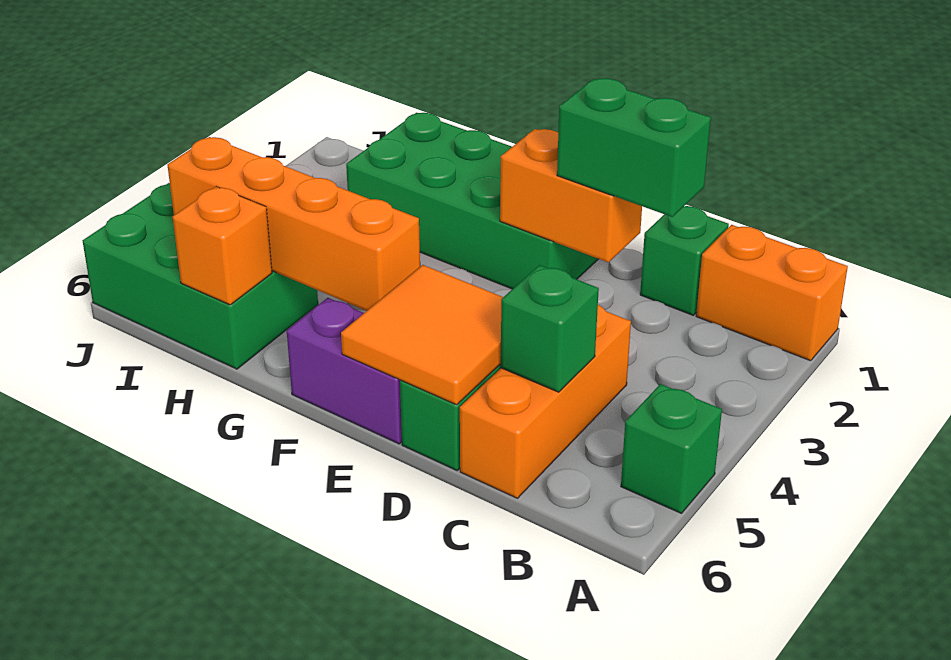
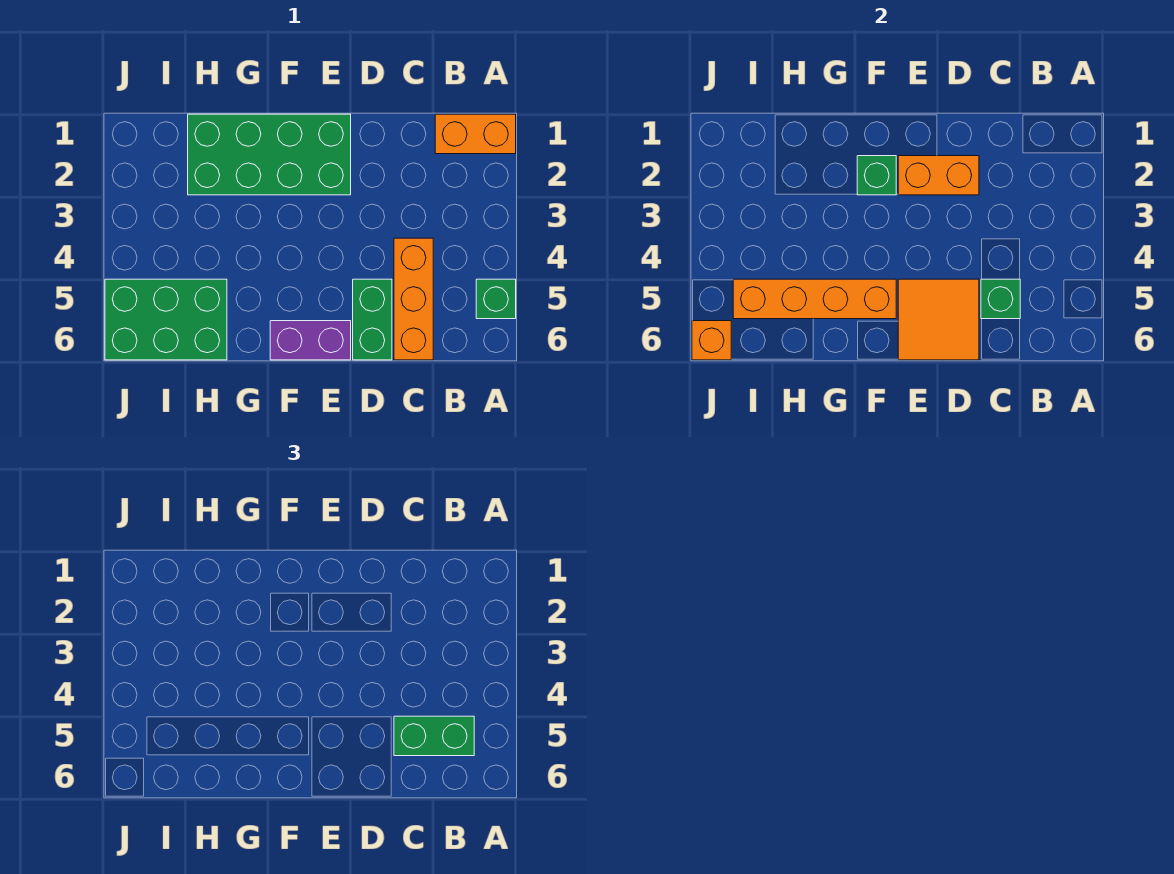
green 1x1 brick [640,206,729,315] -> green 1x1 brick moved to [857,156,896,195]
green 1x2 brick [557,78,711,217] -> green 1x2 brick moved to [394,716,474,756]
orange 1x1 brick [173,187,272,305] -> orange 1x1 brick moved to [692,321,731,360]

